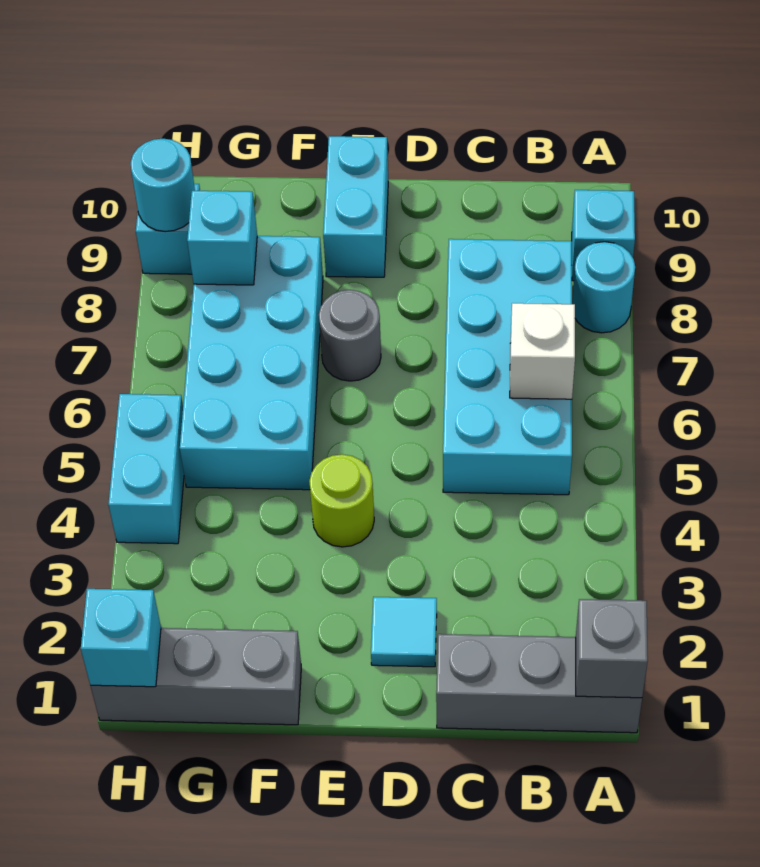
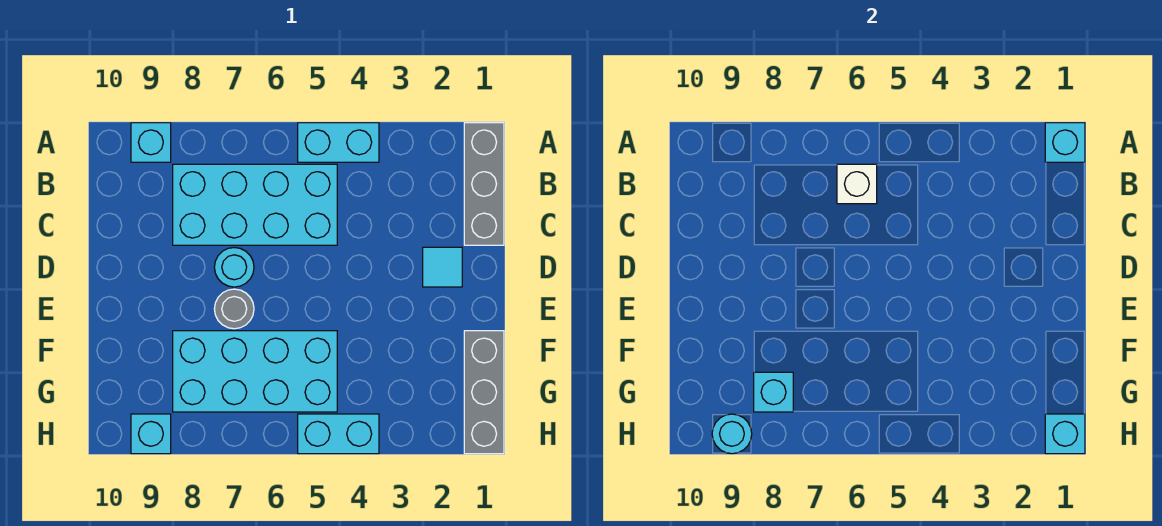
grey 1x1 brick [576,599,648,698] -> cyan 1x1 brick [1045,123,1085,162]
cyan 1x1 round brick [572,242,635,333] -> cyan 1x1 round brick moved to [214,248,254,287]
lime 1x1 round brick [309,454,374,547] -> none
cyan 1x2 brick [323,136,388,277] -> cyan 1x2 brick moved to [298,123,379,162]

